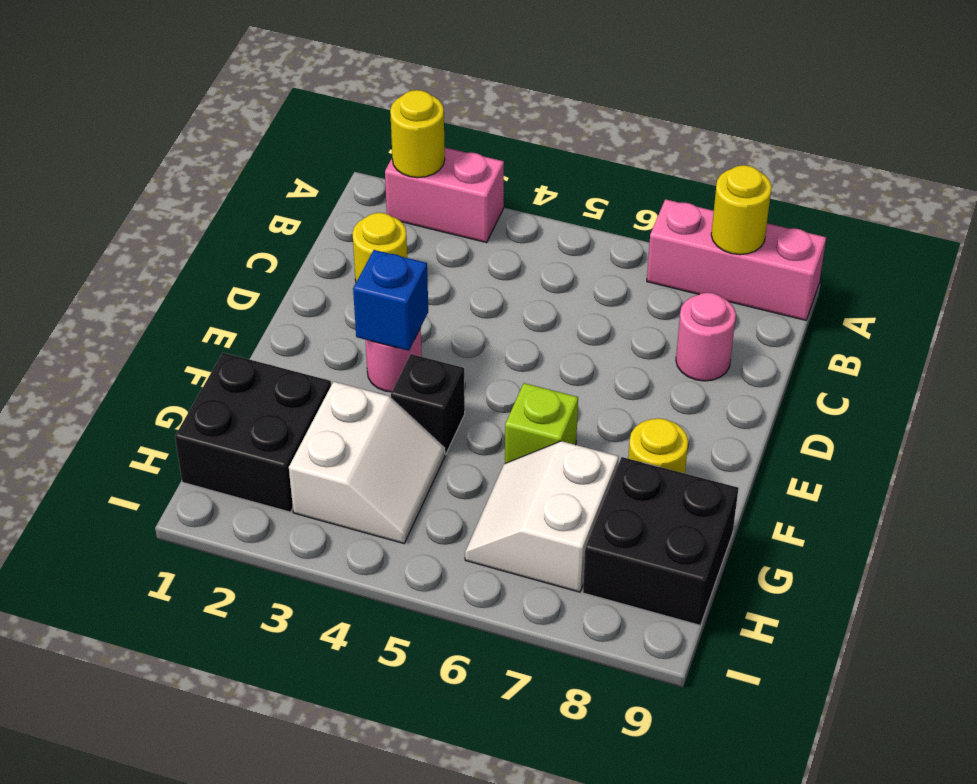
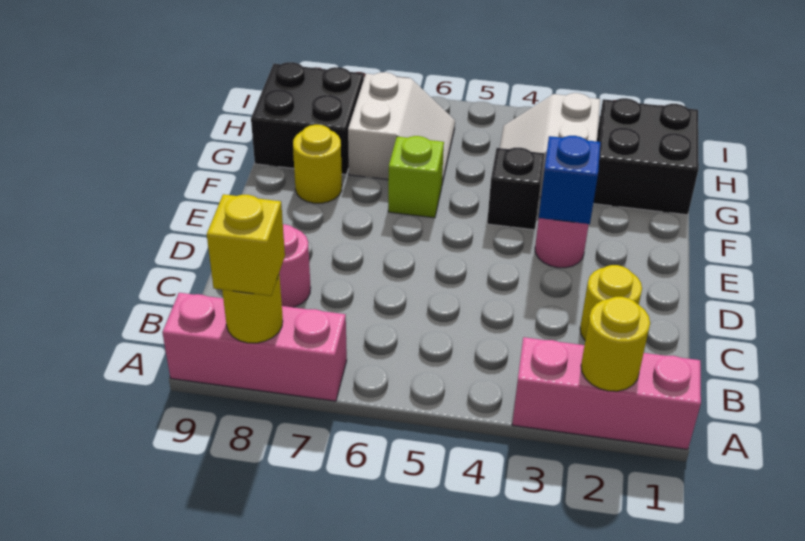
pink 1x2 brick [385,147,504,242] -> pink 1x3 brick [512,337,701,449]
none -> yellow 1x1 brick [207,194,285,296]

